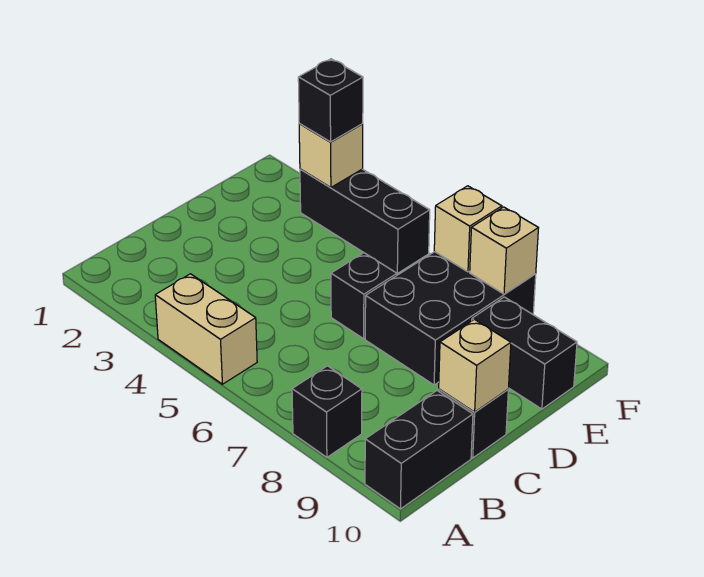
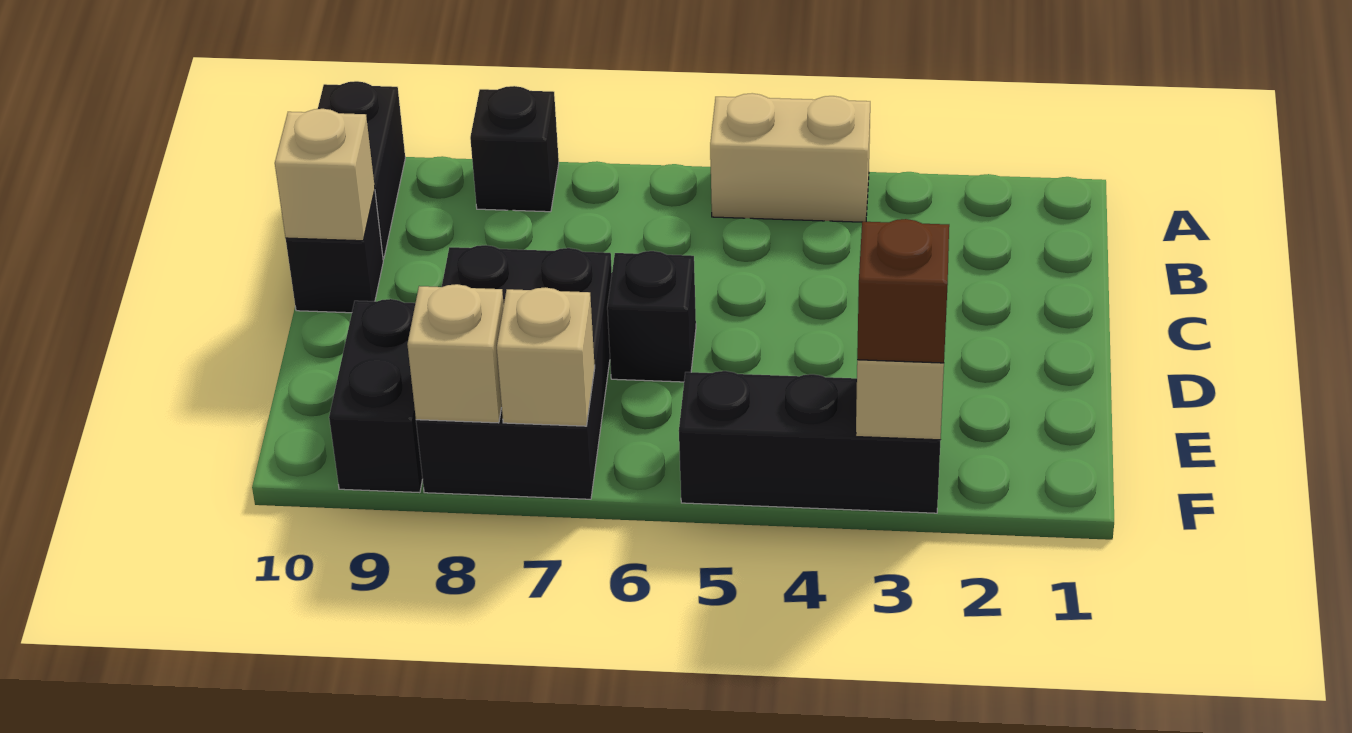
black 1x2 brick [472,297,577,409] -> black 1x2 brick turned to [329,299,423,493]
black 1x1 brick [298,59,363,142] -> brown 1x1 brick [857,219,949,363]

